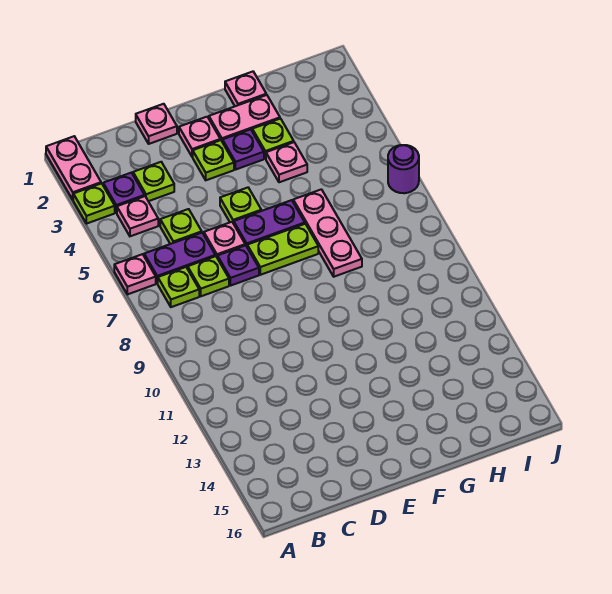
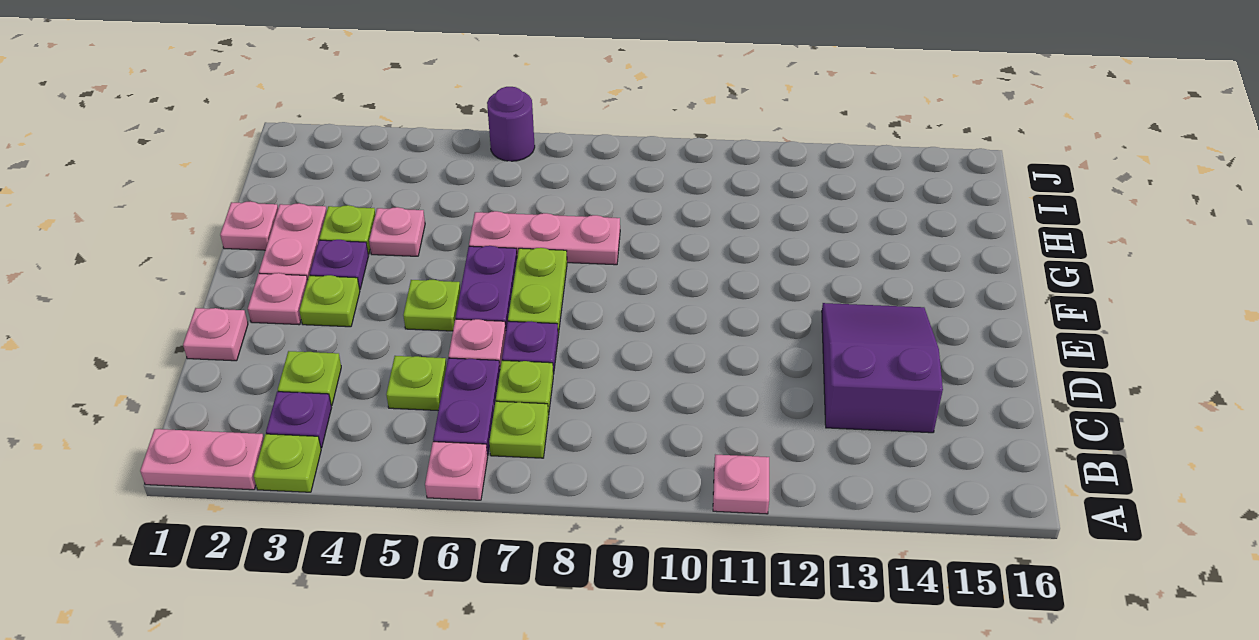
pink 1x1 plate [117,196,158,236] -> pink 1x1 plate moved to [713,455,769,514]
none -> purple 2x3 slope [822,303,943,433]

